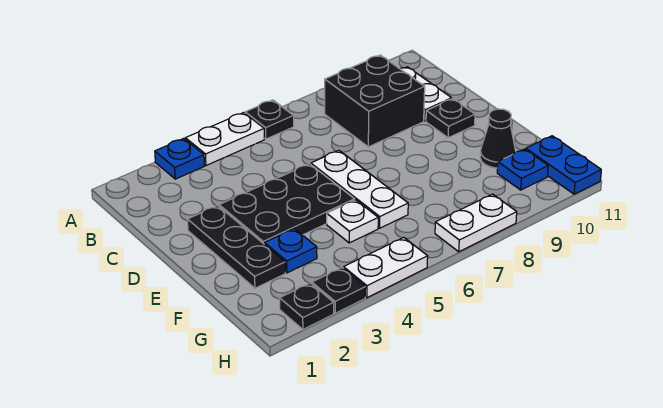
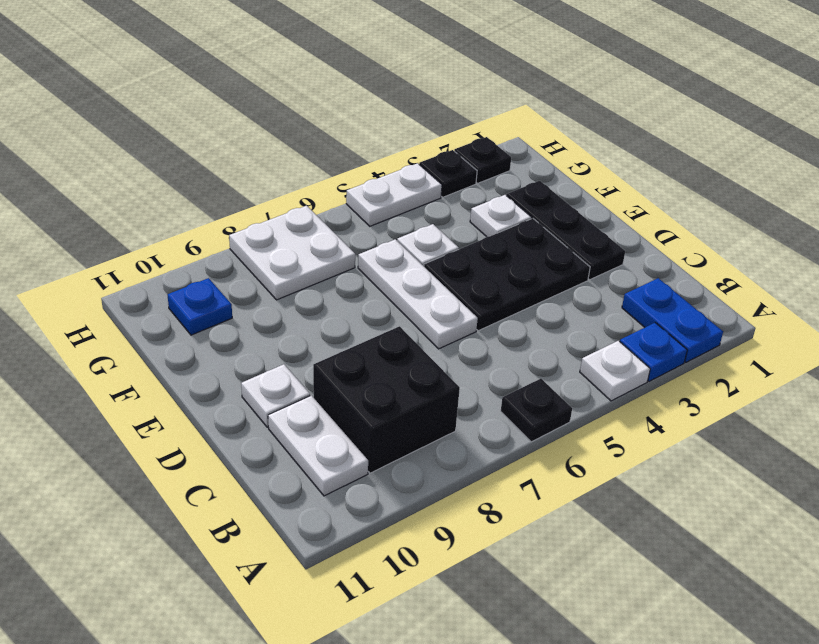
white 1x2 plate [185,113,264,165] -> white 1x1 plate [580,341,650,401]
black 1x1 plate [426,99,475,138] -> white 1x1 plate [241,364,310,427]
blue 1x1 plate [264,229,317,273] -> white 1x1 plate [470,195,531,237]
black 1x1 cone [480,109,516,168] -> none
blue 1x2 plate [526,136,601,194] -> blue 1x2 plate moved to [622,278,723,363]
white 1x2 plate [435,194,517,252] -> white 2x2 plate [229,206,355,300]

